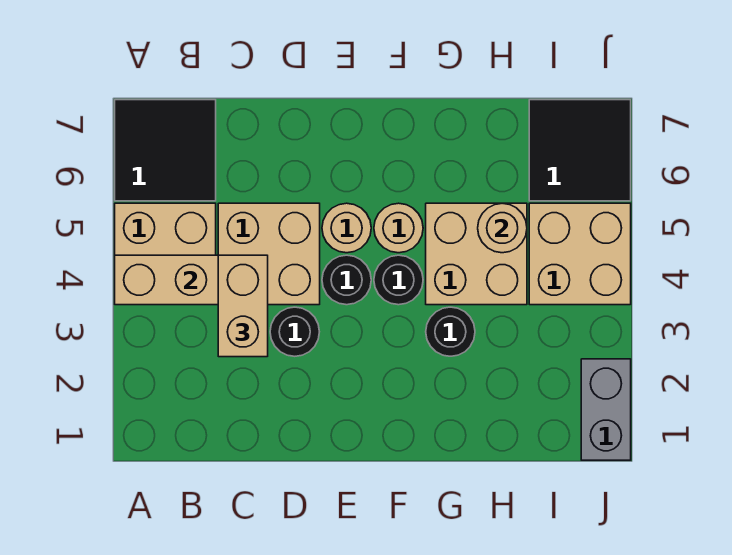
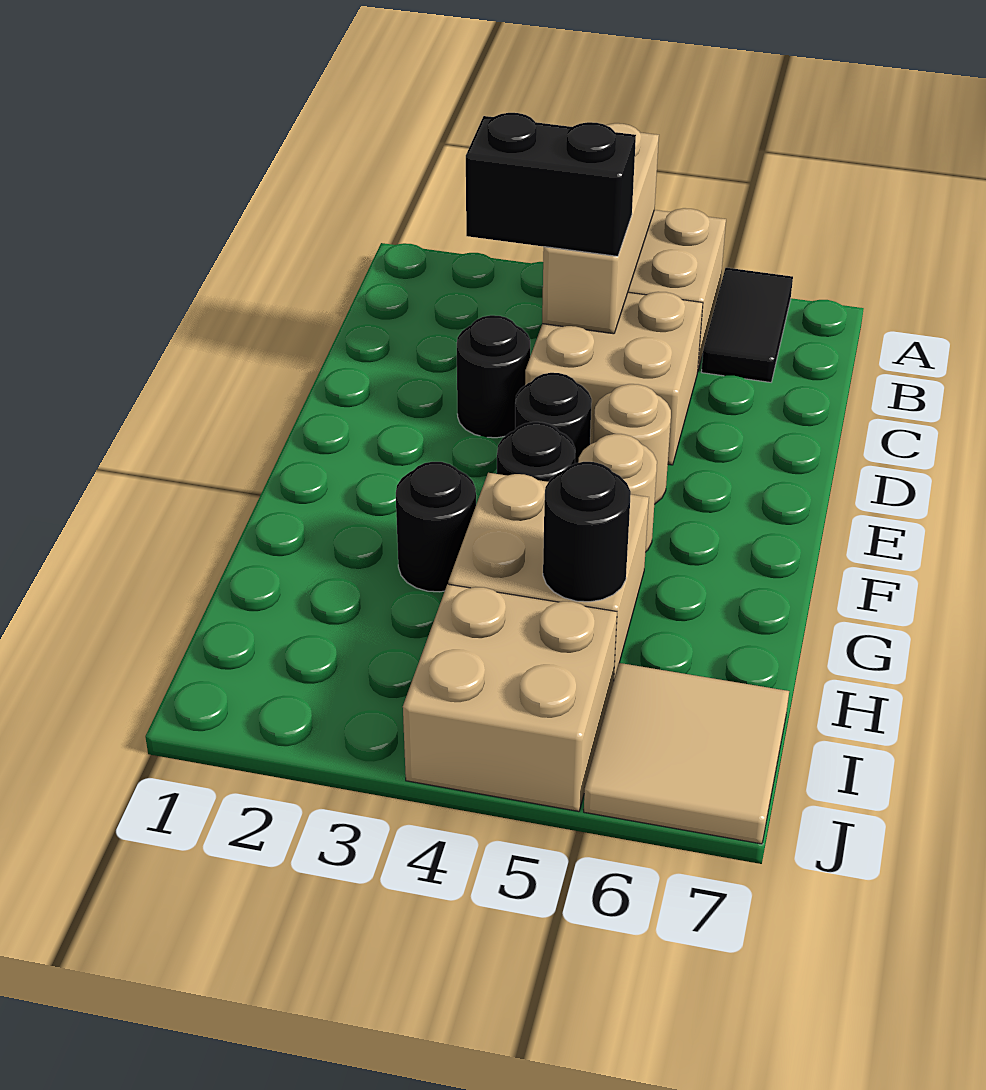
black 2x2 tile [115,100,216,201] -> black 1x2 tile [701,268,793,382]
tan 1x2 brick [218,255,268,357] -> black 1x2 brick [466,113,636,256]
tan 1x1 round brick [478,203,527,253] -> black 1x1 round brick [543,462,631,602]
black 2x2 tile [529,100,631,201] -> tan 2x2 tile [584,663,789,844]
grey 1x2 brick [581,359,631,460] -> none

